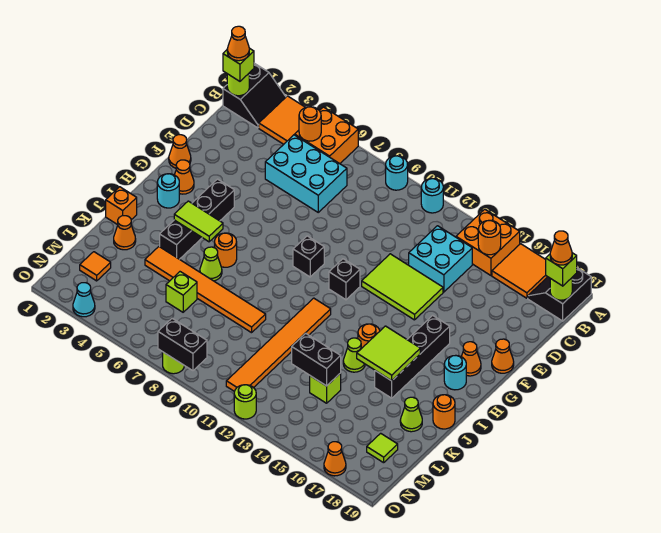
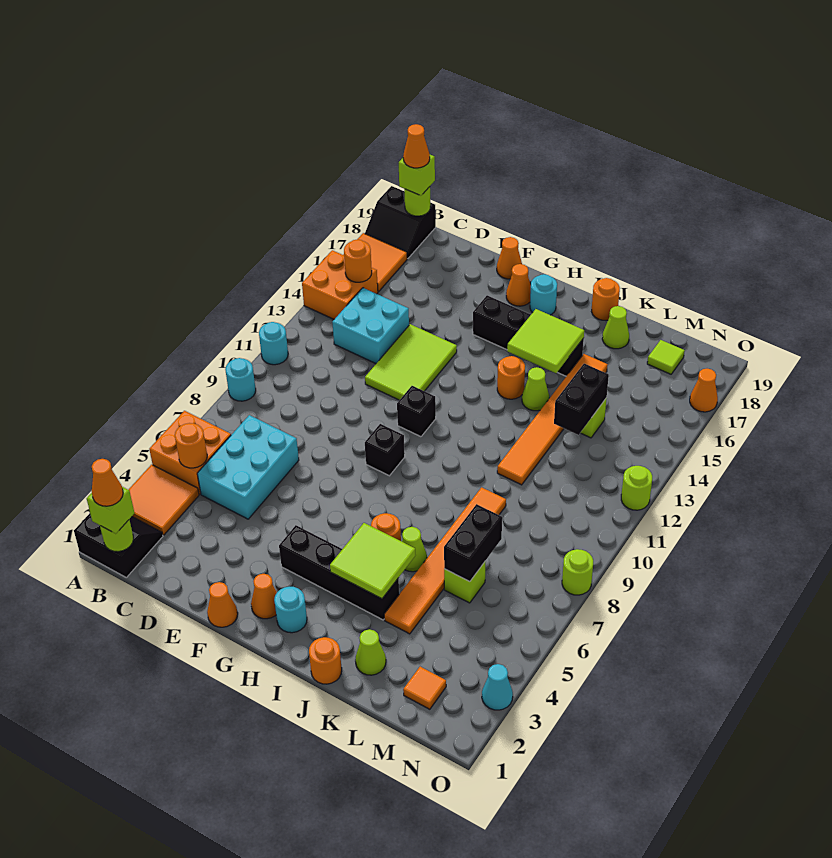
lime 1x2 tile [174,201,223,242] -> lime 2x2 tile [330,523,416,599]
orange 1x6 tile [226,298,331,392] -> orange 1x6 tile turned to [497,354,608,485]
orange 1x1 brick [106,187,137,225] -> orange 1x1 round brick [309,637,342,684]
orange 1x1 cone [114,216,136,250] -> lime 1x1 cone [355,629,386,675]
black 1x2 brick [158,319,207,371] -> black 1x2 brick moved to [444,504,502,582]

